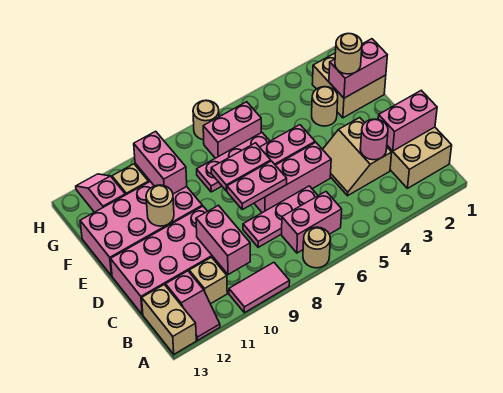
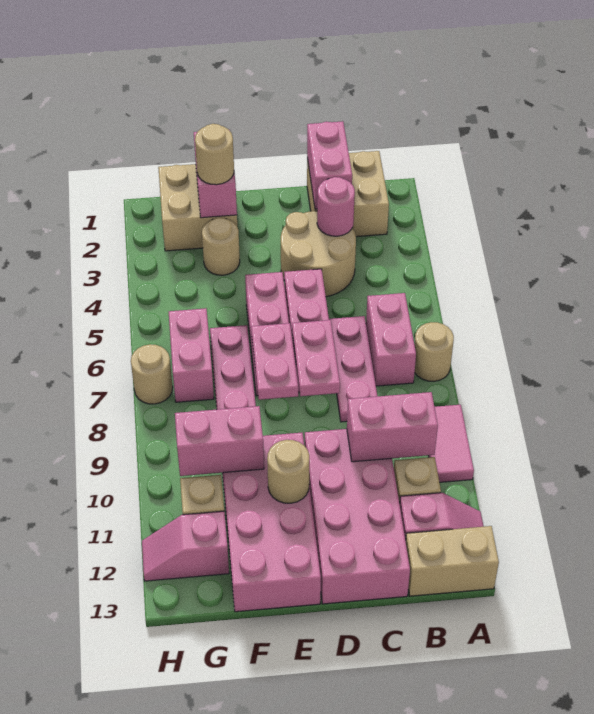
tan 2x2 slope [323,118,392,196] -> tan 2x2 round brick [281,211,356,297]

